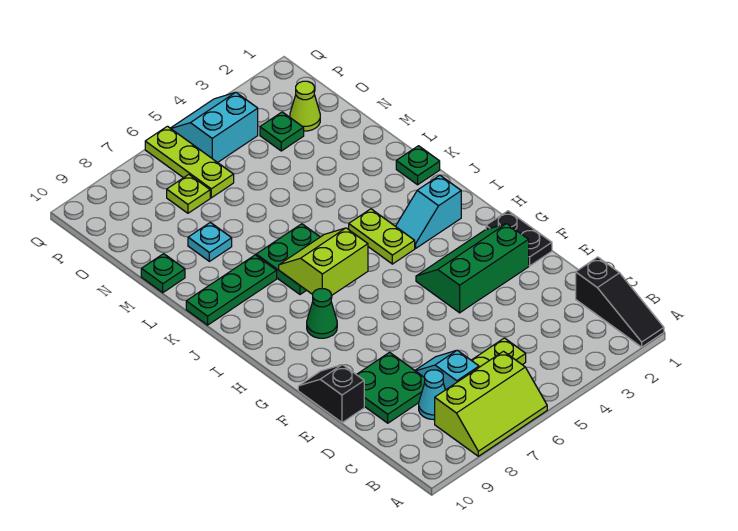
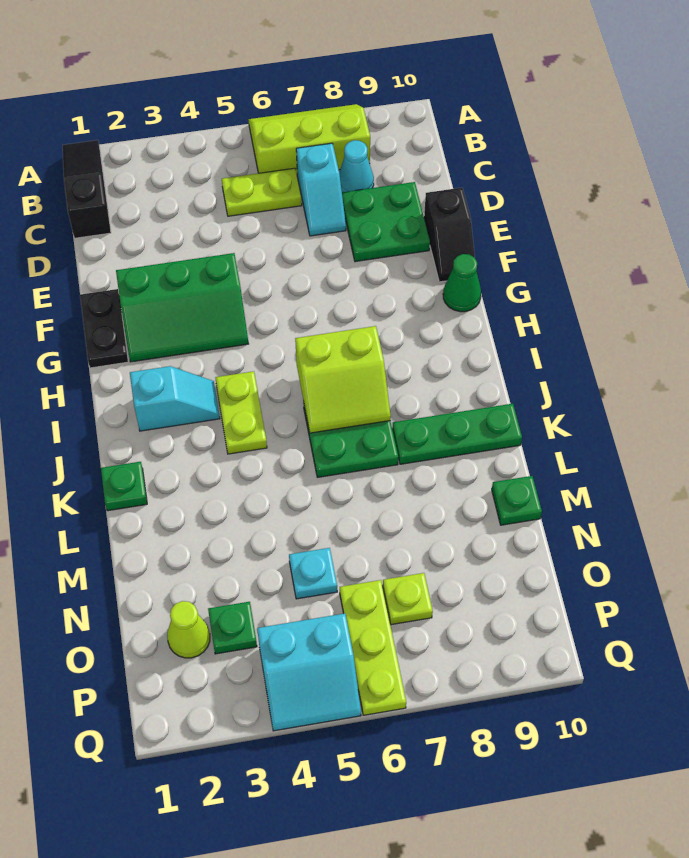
green 1x1 cone [307,289,337,338] -> green 1x1 cone moved to [443,254,481,312]
cyan 1x1 plate [188,222,232,261] -> cyan 1x1 plate moved to [289,548,337,599]

